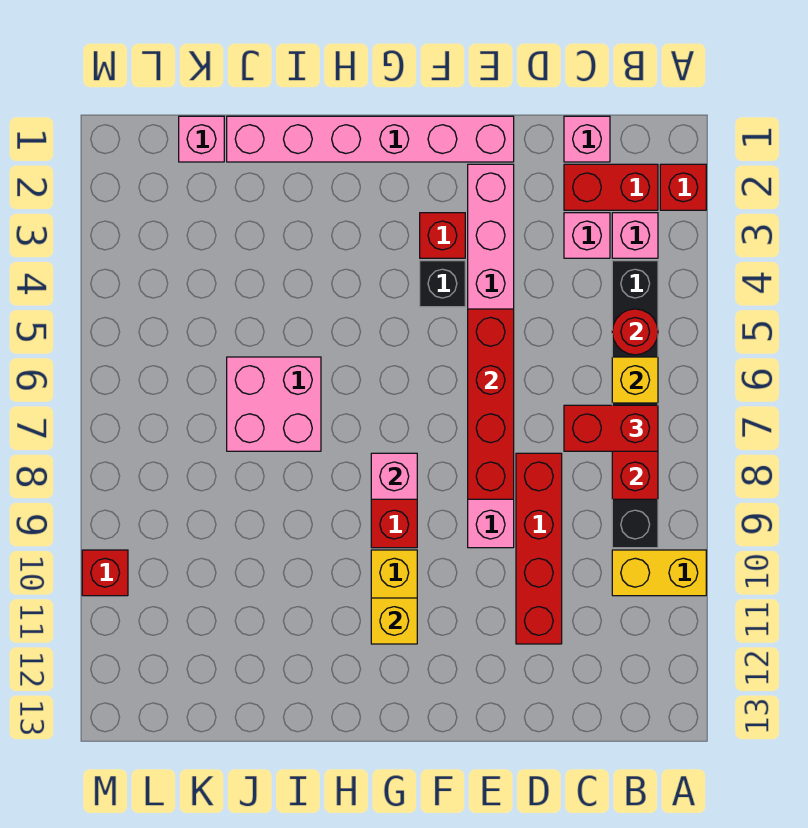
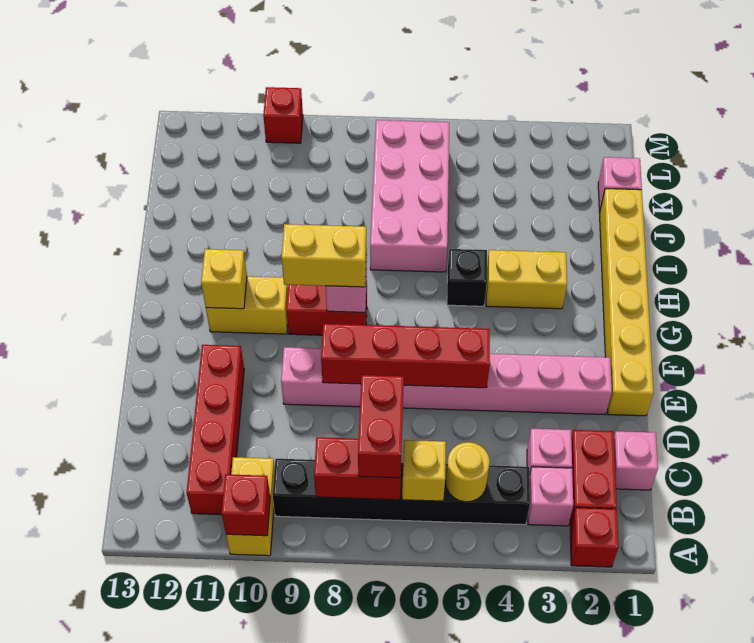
red 1x1 round brick [612,309,658,355] -> yellow 1x1 round brick [446,442,490,502]
red 1x4 brick [516,453,562,644] -> red 1x4 brick turned to [186,345,244,515]
pink 1x6 brick [227,116,514,162] -> yellow 1x6 brick [600,189,654,416]
red 1x1 brick [420,213,465,258] -> red 1x1 brick moved to [222,474,270,536]
black 1x1 brick [420,261,465,307] -> black 1x1 brick moved to [447,249,487,306]
none -> yellow 1x2 brick [281,224,367,287]
none -> yellow 1x2 brick [486,250,567,309]
pink 2x2 brick [227,357,321,451] -> pink 2x4 brick [370,120,449,272]

